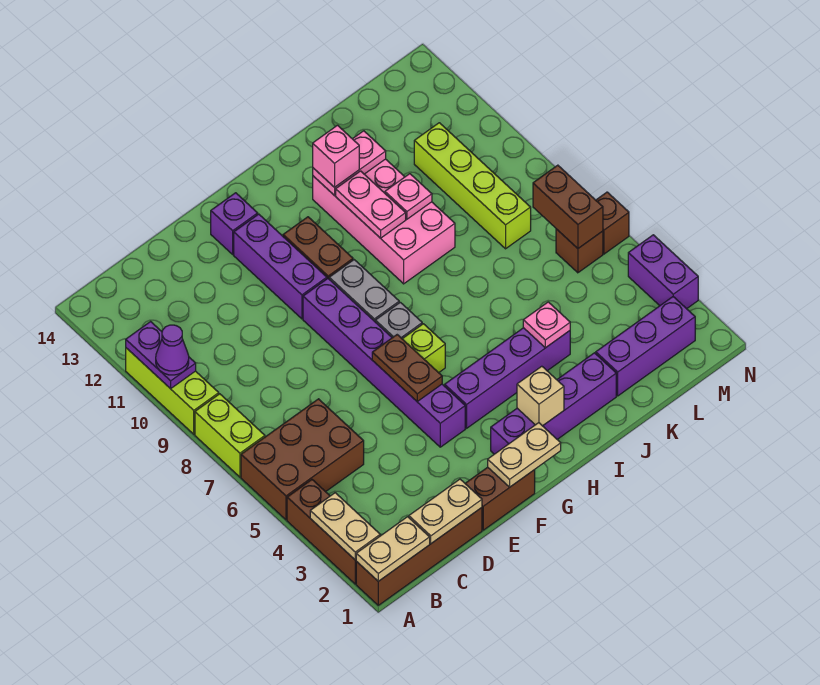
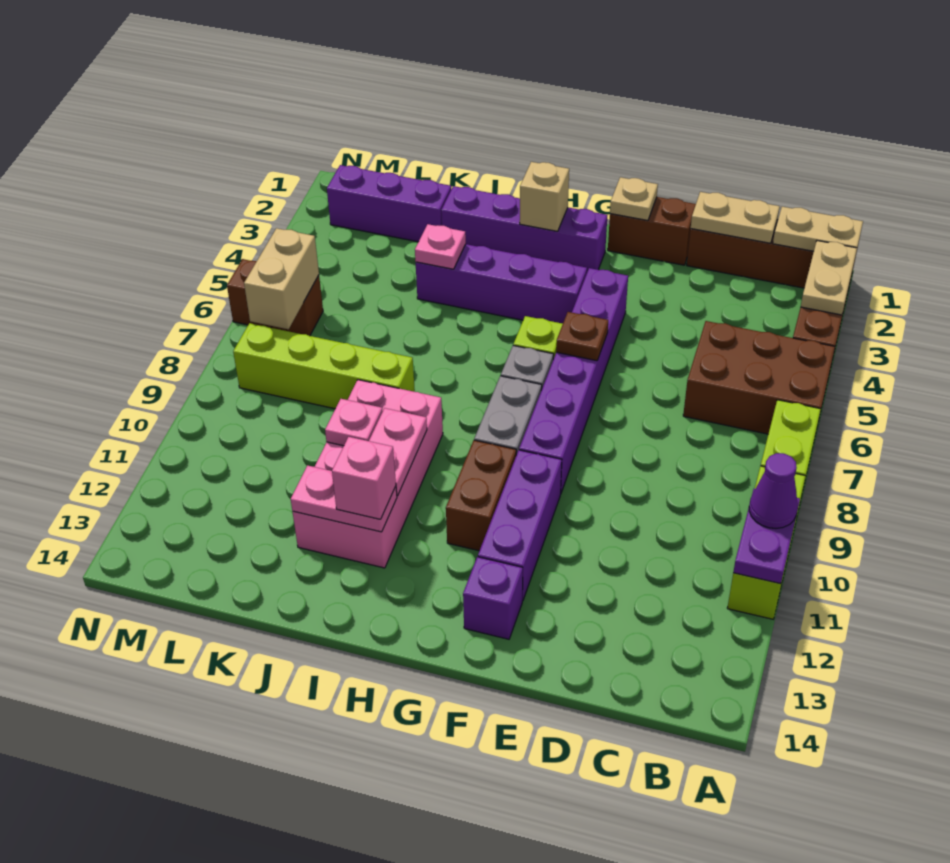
tan 1x2 plate [488,423,561,487] -> tan 1x1 plate [610,177,658,220]
brown 1x2 plate [372,335,442,401] -> brown 1x1 plate [556,312,608,361]
lime 1x4 brick [414,123,531,249] -> lime 1x4 brick turned to [233,323,415,409]
brown 1x2 brick [533,165,603,248] -> tan 1x2 brick [244,228,319,329]
purple 1x2 brick [628,235,698,309] -> none

